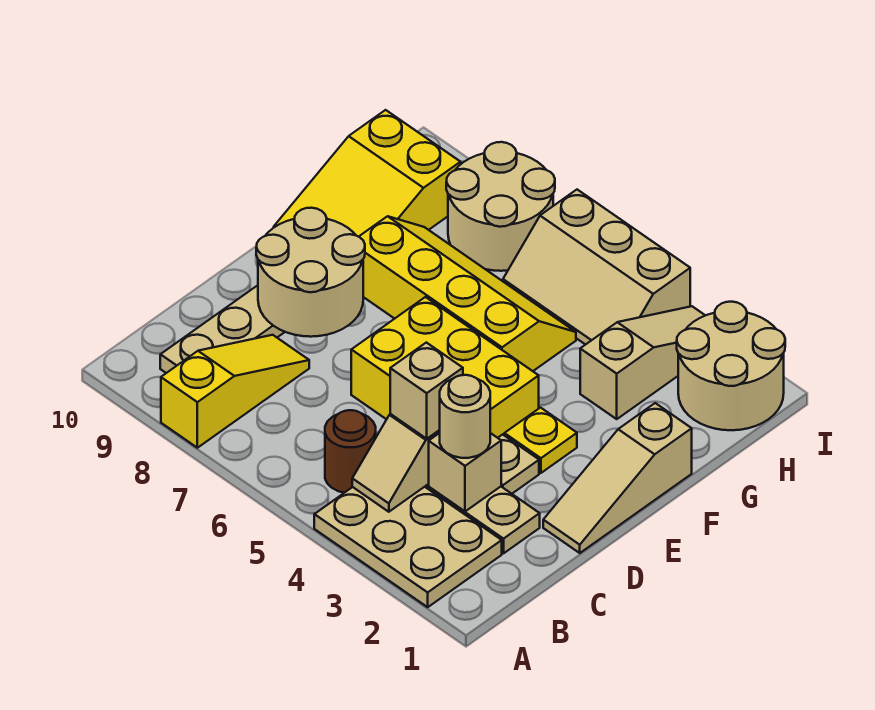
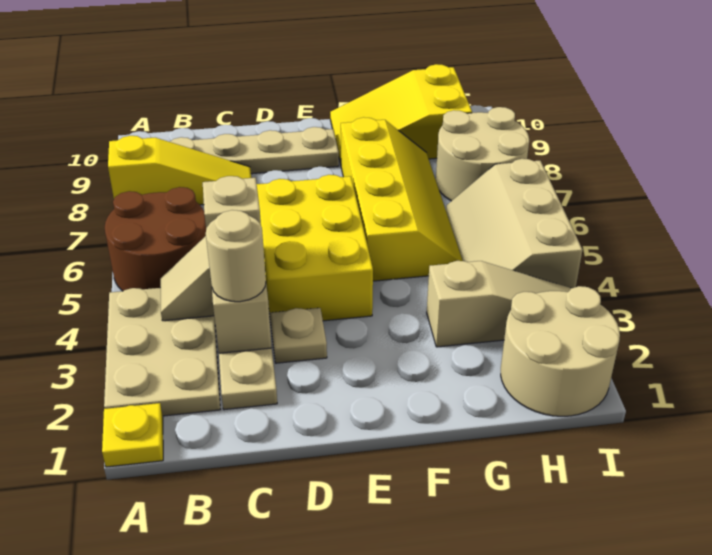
brown 1x1 round brick [325,410,376,493] -> brown 2x2 round brick [105,187,206,291]
tan 1x3 slope [543,403,692,553] -> none
tan 2x2 round brick [256,208,365,337] -> none
yellow 1x1 plate [504,408,577,473] -> yellow 1x1 plate moved to [102,403,163,467]

